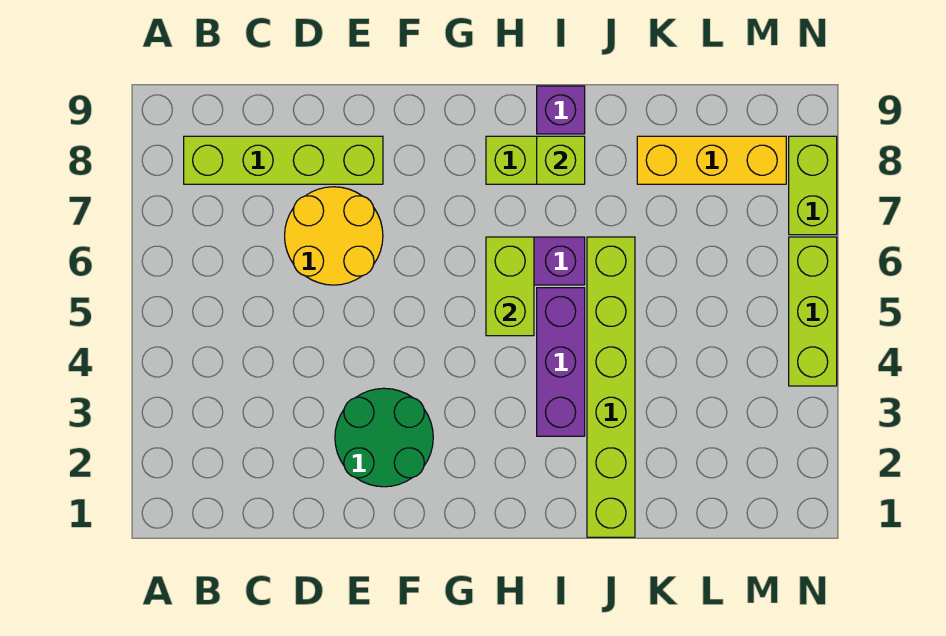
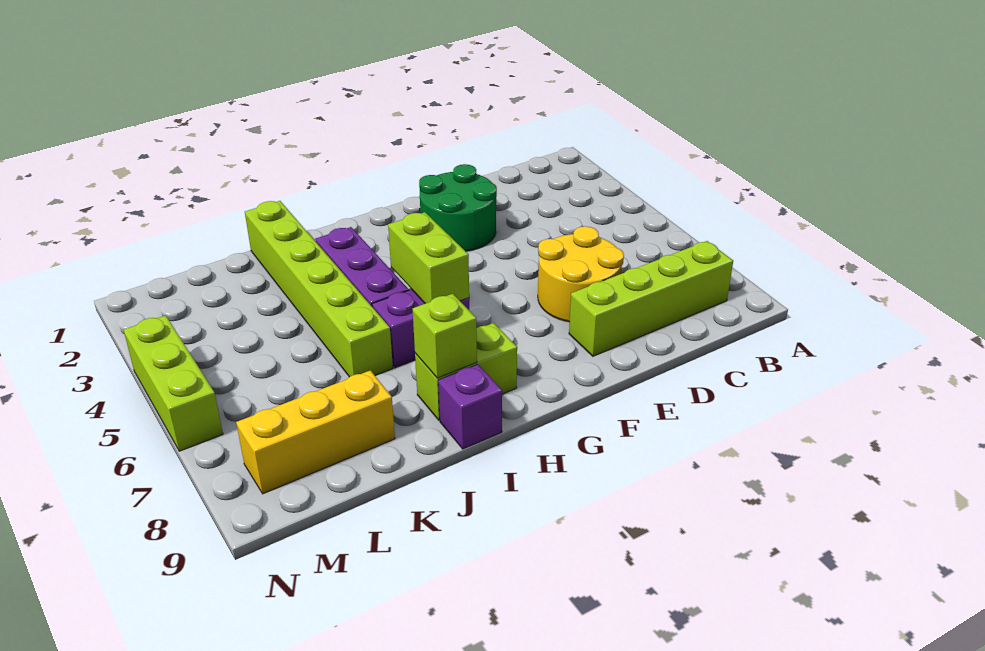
lime 1x2 brick [789,136,837,235] -> none

